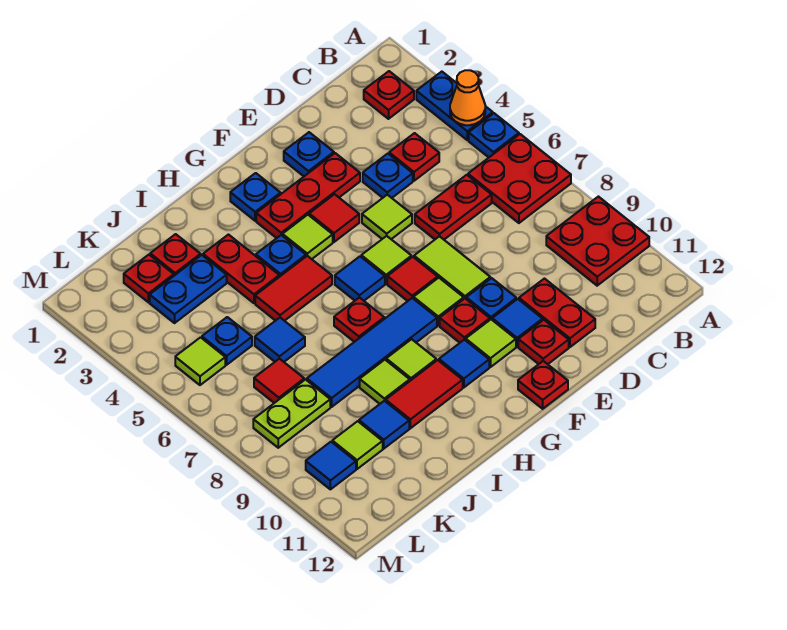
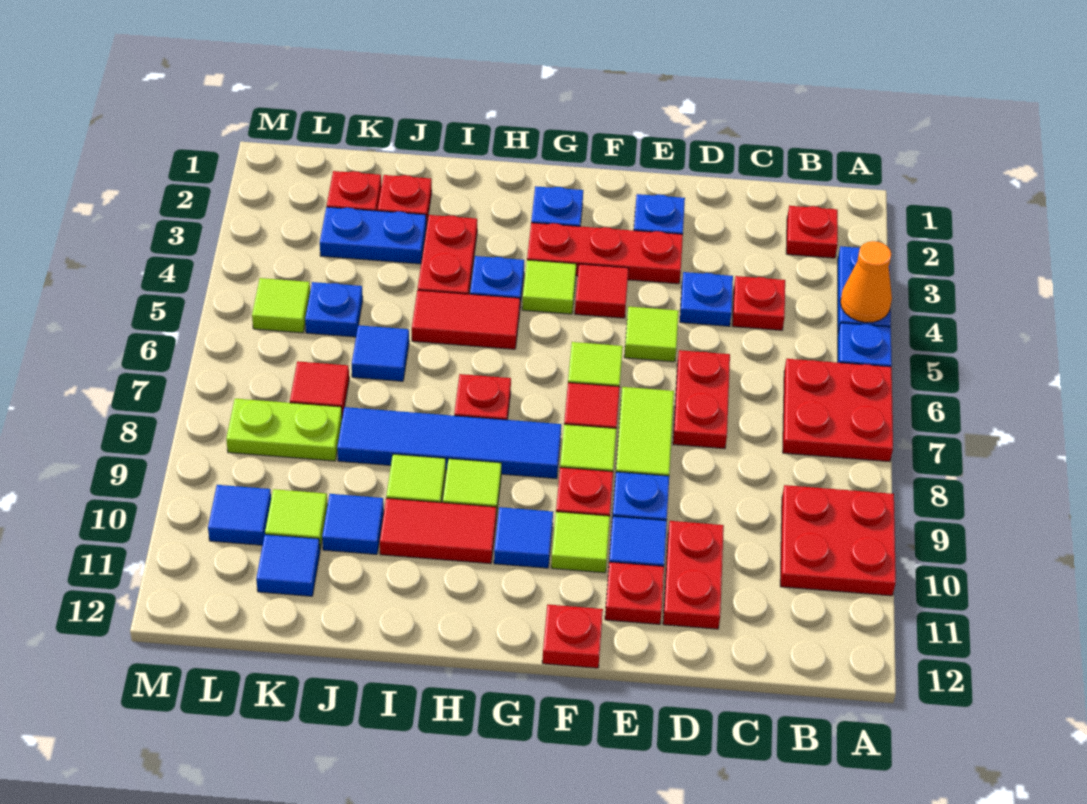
red 1x2 plate [415,175,492,239] -> red 1x2 plate turned to [673,350,730,449]
blue 1x1 tile [335,256,385,301] -> blue 1x1 tile moved to [256,534,320,596]

